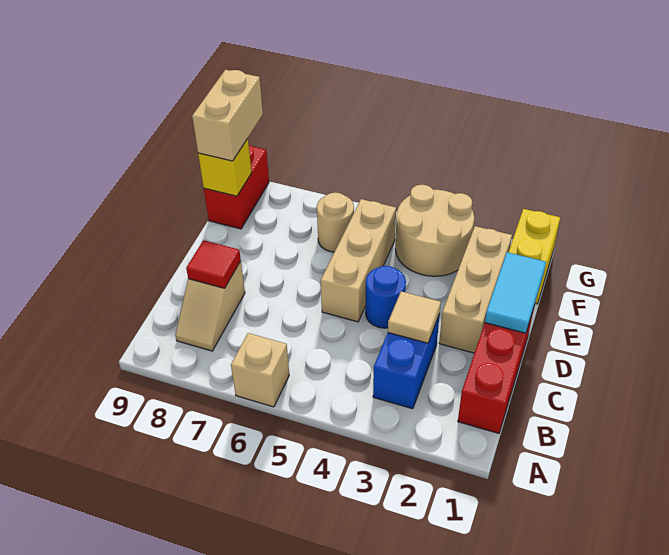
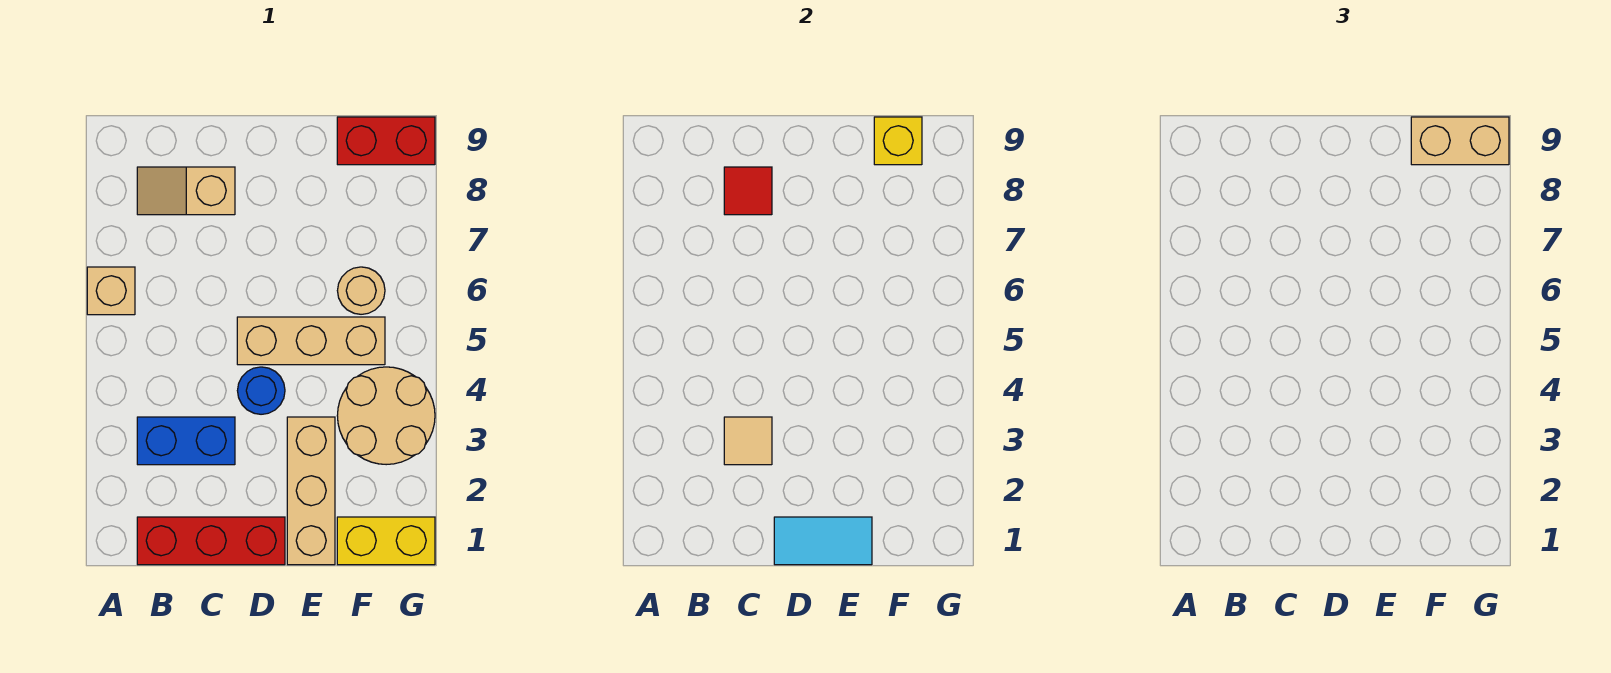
tan 1x3 brick [439,226,512,353] -> tan 1x3 brick turned to [287,417,335,565]

